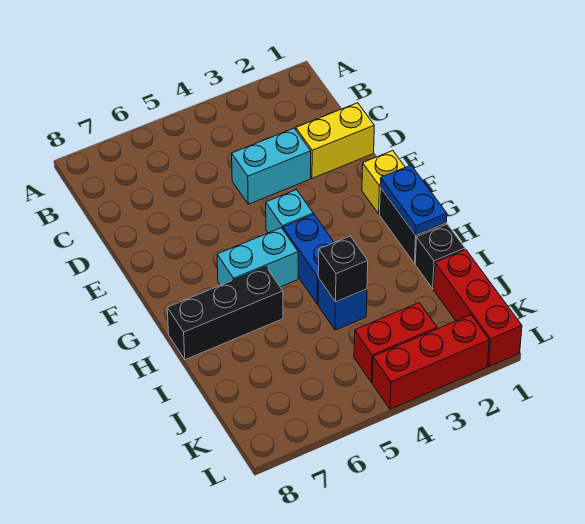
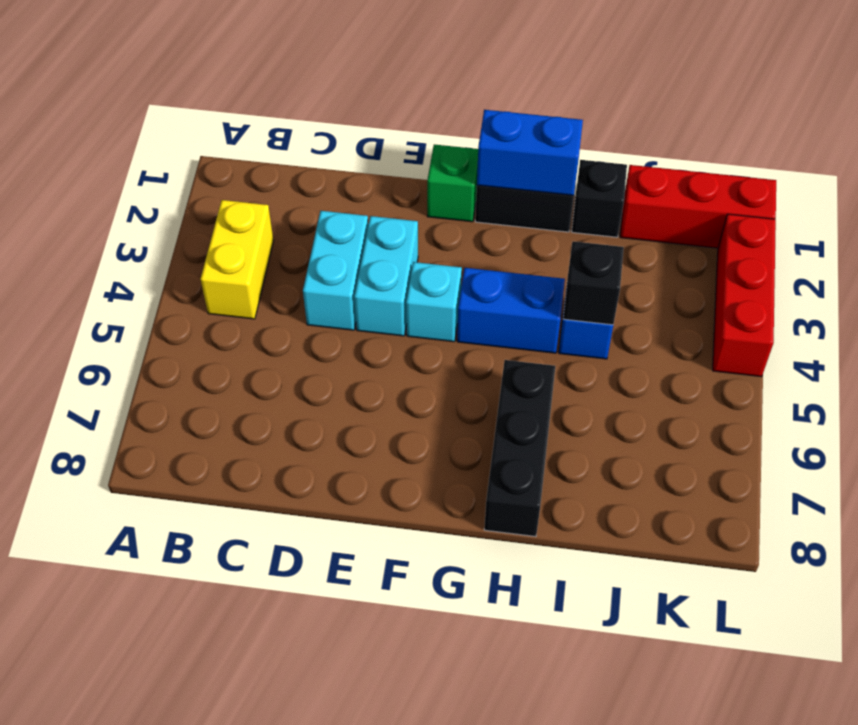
yellow 1x2 brick [296,103,374,178] -> yellow 1x2 brick moved to [201,200,273,319]
yellow 1x1 brick [362,151,405,214] -> green 1x1 brick [427,144,478,222]
blue 1x2 plate [380,165,447,235] -> blue 1x2 brick [477,110,583,195]
cyan 1x2 brick [217,228,298,287] -> cyan 1x2 brick moved to [354,216,418,336]
red 1x2 brick [354,303,437,382] -> none

